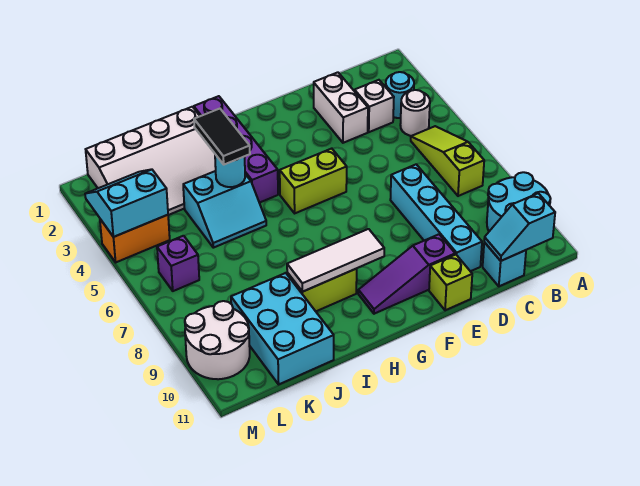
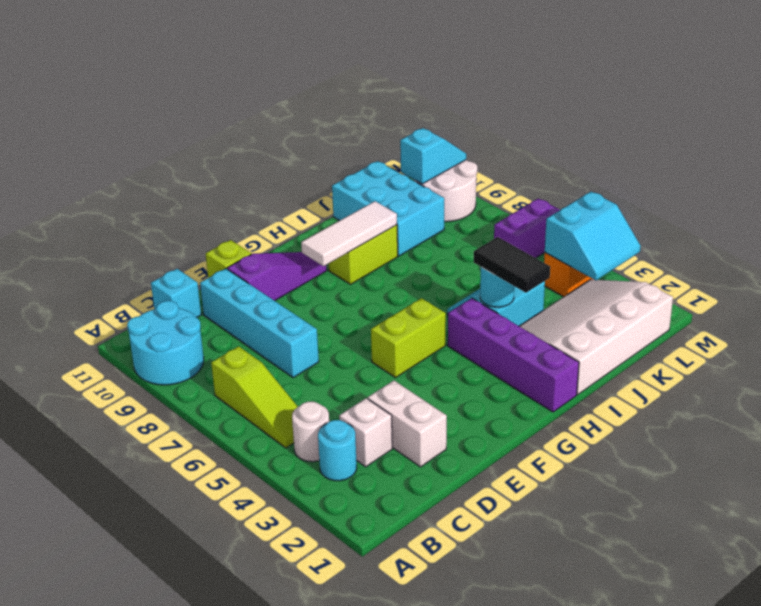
cyan 1x2 slope [484,193,555,261] -> cyan 1x2 slope moved to [400,128,466,184]
purple 1x1 brick [157,236,199,291] -> purple 1x2 brick [494,198,560,258]

